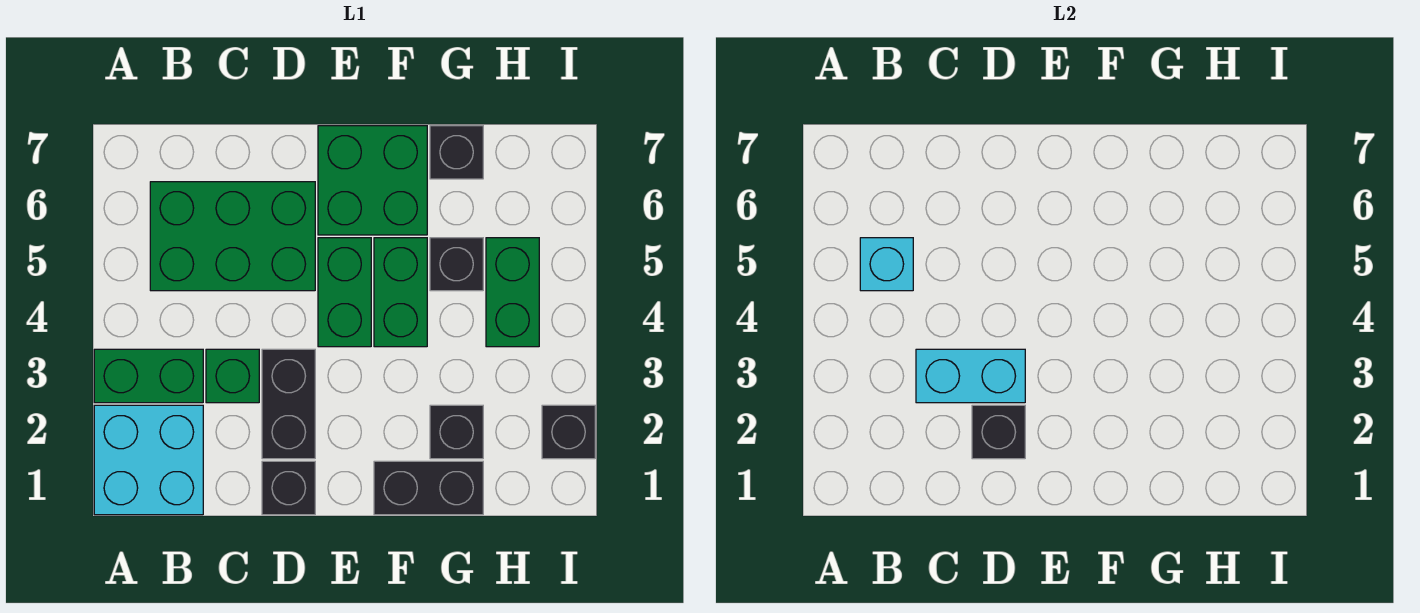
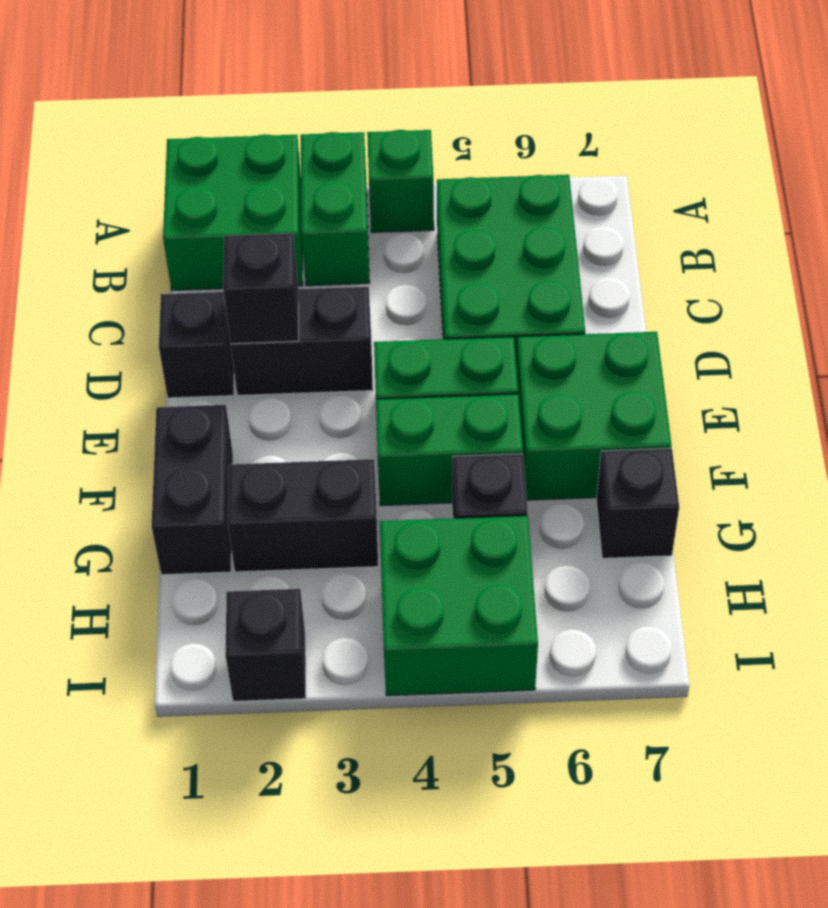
cyan 2x2 brick [94,405,203,515] -> green 2x2 brick [163,134,303,291]
cyan 1x1 brick [860,238,913,291] -> none
green 1x1 brick [206,349,259,403] -> green 1x1 brick moved to [367,130,434,233]
cyan 1x2 brick [916,349,1025,403] -> none
black 1x1 brick [430,405,483,459] -> black 1x2 brick [228,459,378,572]
green 1x2 brick [486,238,539,347] -> green 2x2 brick [380,516,538,696]

